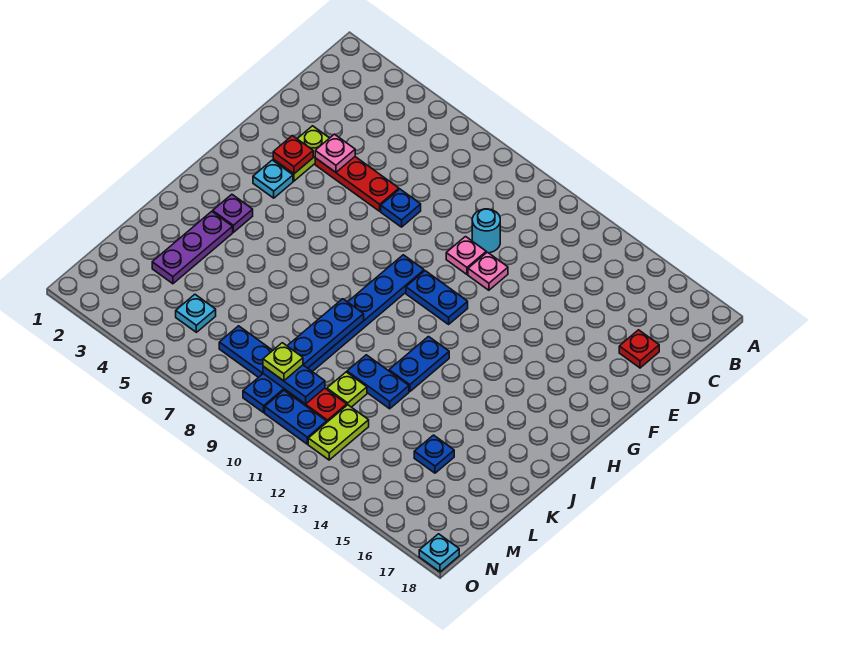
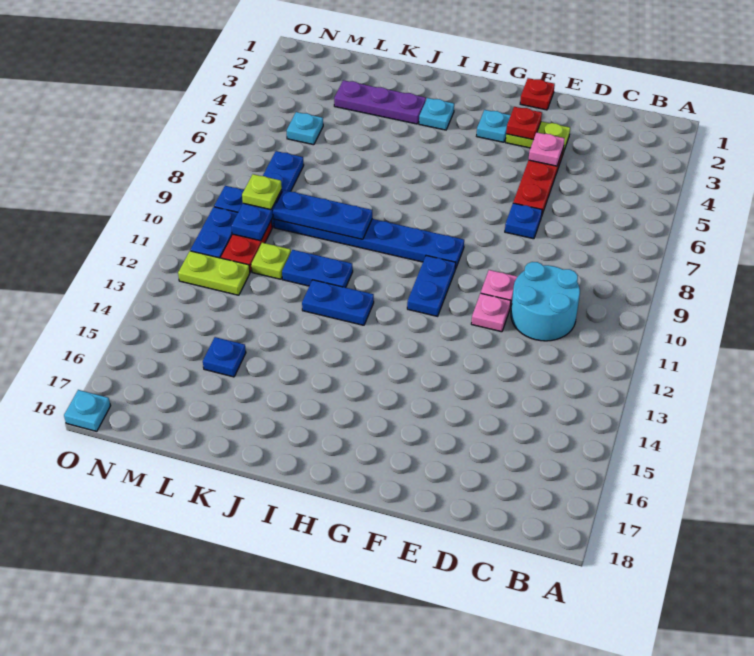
cyan 1x1 round brick [472,209,500,253] -> cyan 2x2 round brick [511,262,580,341]
red 1x1 plate [619,330,659,368] -> red 1x1 plate moved to [520,78,555,110]
purple 1x1 plate [213,194,253,232] -> cyan 1x1 plate [419,98,454,130]
blue 1x2 plate [347,355,409,409] -> blue 1x2 plate turned to [282,250,353,288]

